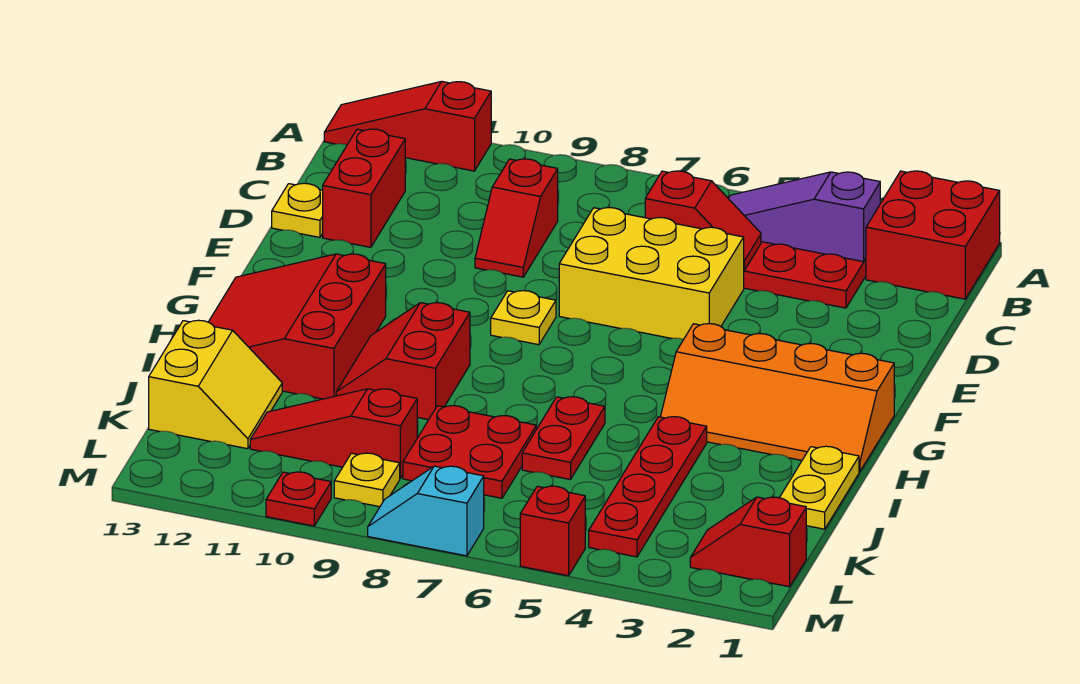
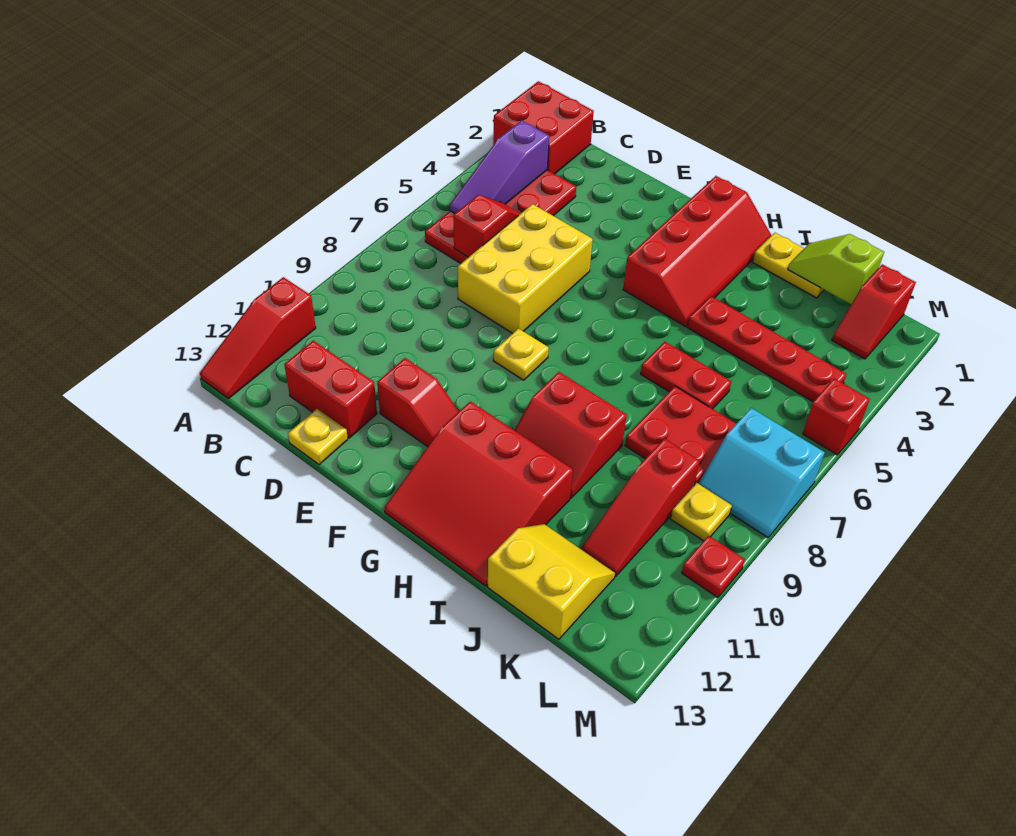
red 1x2 slope [475,159,558,277] -> red 1x2 slope moved to [377,358,459,447]
orange 2x4 slope [661,324,894,472] -> red 2x4 slope [623,176,772,326]
none -> lime 1x2 slope [788,234,884,304]
cyan 1x2 slope [368,466,484,556] -> cyan 2x2 slope [698,408,825,537]

